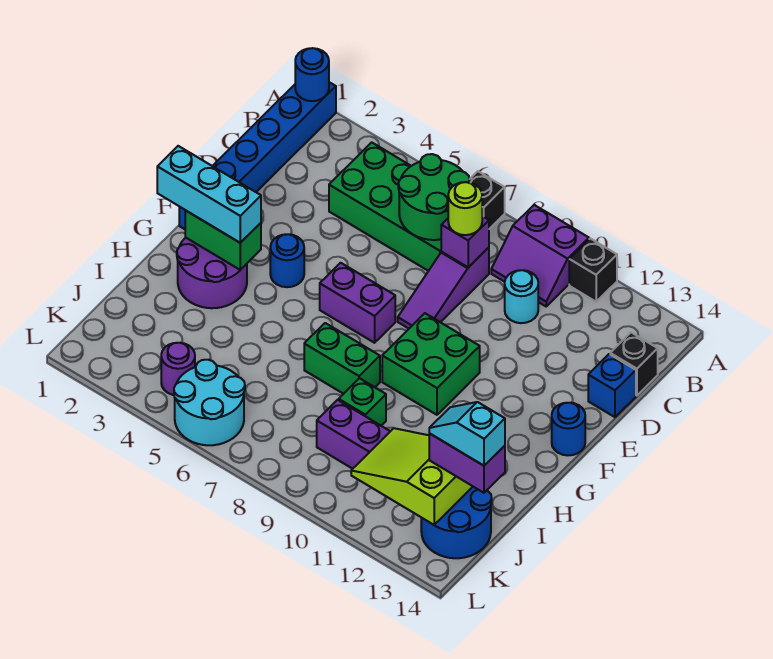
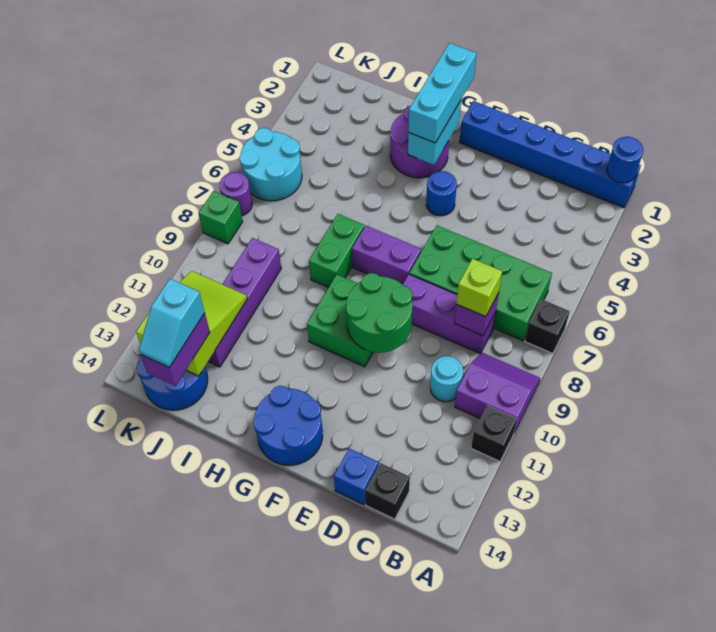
purple 2x2 slope [491,205,589,306] -> purple 2x2 slope turned to [455,353,540,432]
green 2x4 brick [329,142,483,271] -> green 2x4 brick turned to [409,225,552,341]
green 2x2 round brick [398,154,470,240] -> green 2x2 round brick moved to [346,273,412,353]
purple 1x3 slope [398,248,489,329] -> purple 1x3 brick [403,274,496,354]
lime 1x1 round brick [448,182,482,235] -> lime 1x1 brick [456,259,502,317]
purple 1x2 brick [320,263,395,343] -> purple 1x2 brick turned to [352,226,421,284]
blue 1x1 round brick [552,403,585,455] -> blue 2x2 round brick [253,386,323,465]
green 1x2 brick [185,211,261,270] -> cyan 1x2 brick [408,100,461,165]
green 1x1 brick [339,378,386,426] -> green 1x1 brick moved to [198,191,243,244]
cyan 1x2 slope [429,402,505,466] -> cyan 1x2 slope turned to [139,279,205,367]
purple 1x1 round brick [161,343,195,395] -> purple 1x1 round brick moved to [220,172,252,216]

